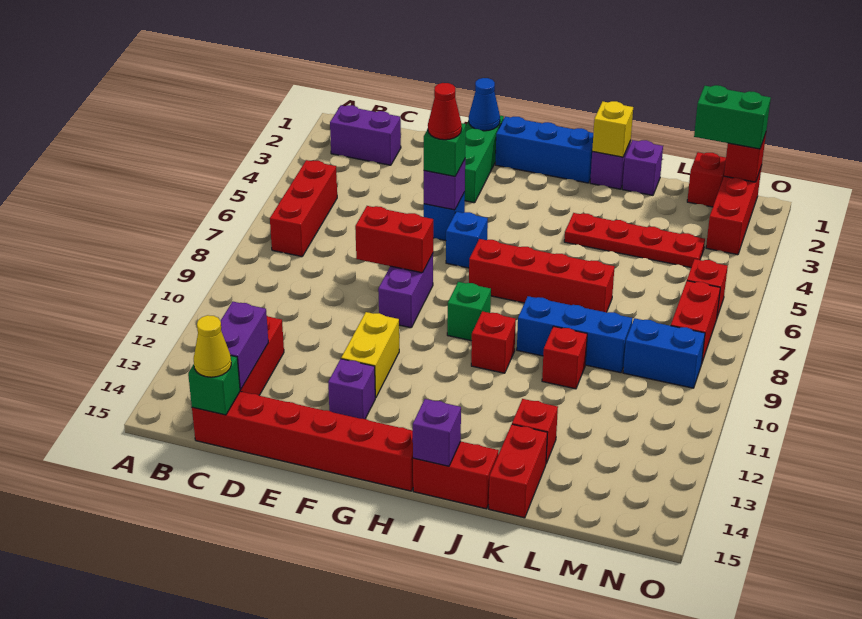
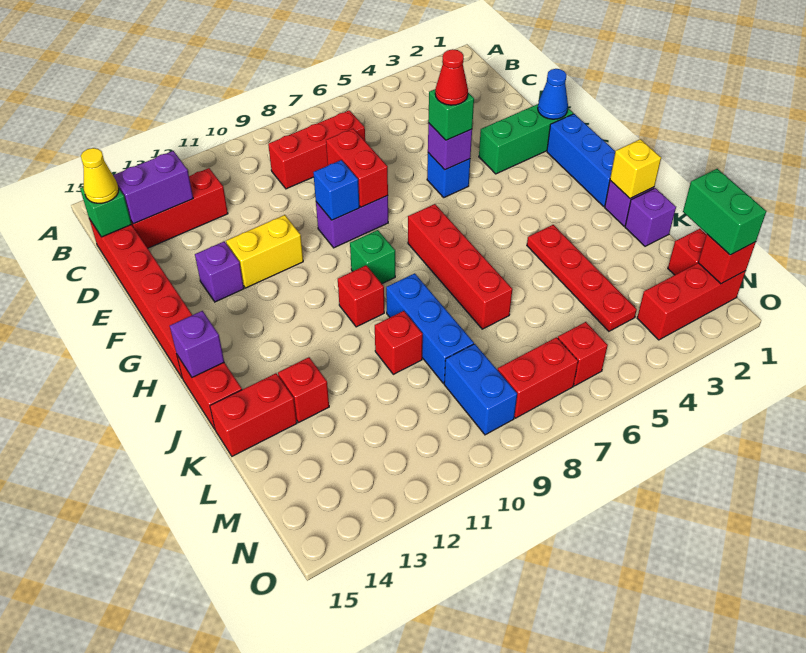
purple 1x2 brick [330,105,401,165] -> none
red 1x3 brick [270,160,337,257] -> red 1x3 brick moved to [268,110,365,189]
blue 1x1 brick [446,212,488,268] -> blue 1x1 brick moved to [313,160,359,220]

